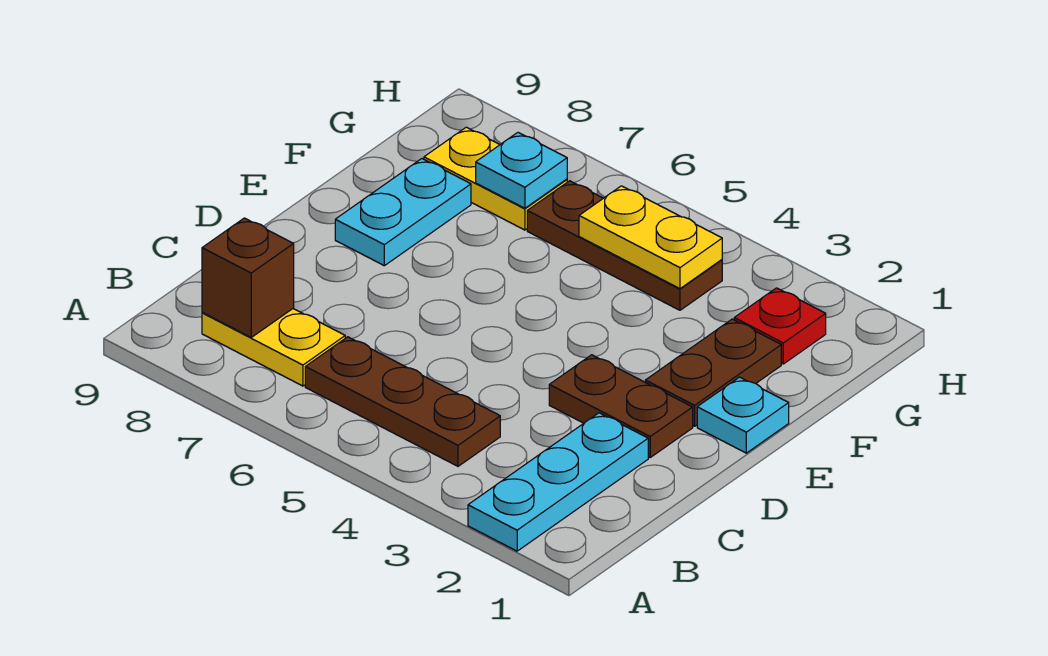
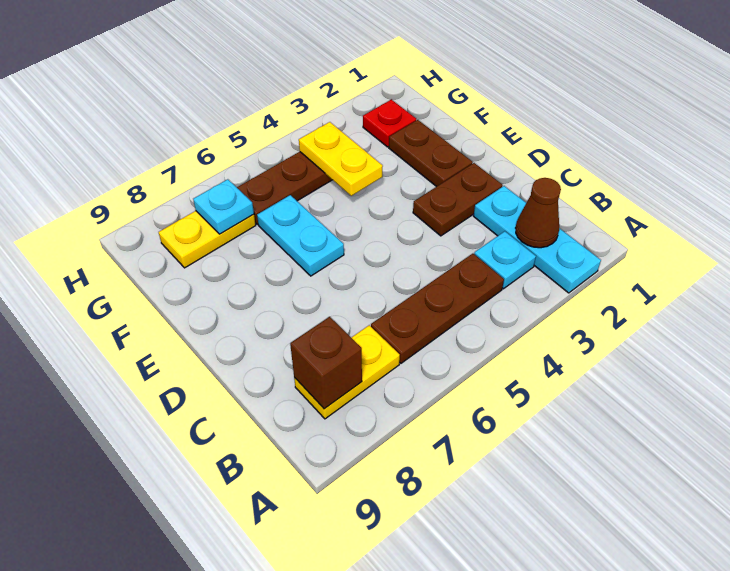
none -> brown 1x1 cone [516,178,561,248]
cyan 1x1 plate [697,377,789,453] -> cyan 1x1 plate moved to [474,231,536,289]
cyan 1x2 plate [335,159,471,266] -> cyan 1x2 plate moved to [257,195,344,276]
yellow 1x2 plate [579,186,722,289] -> yellow 1x2 plate turned to [299,122,383,196]

